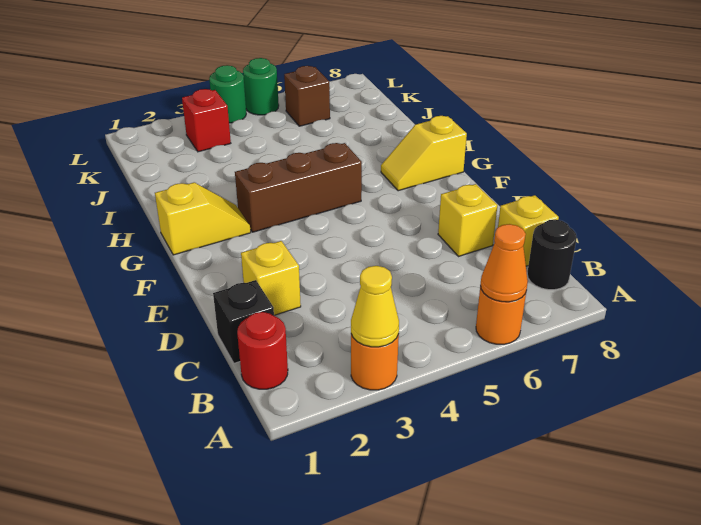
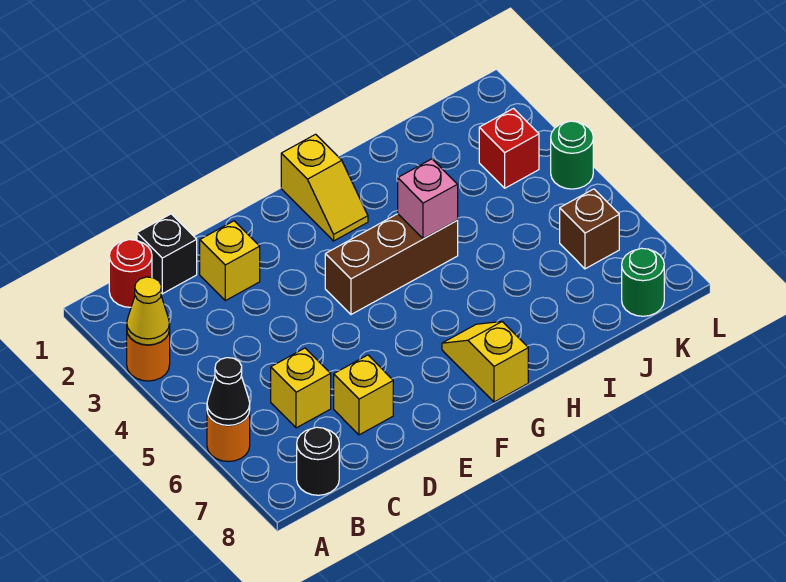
orange 1x1 cone [481,224,528,302] -> black 1x1 cone [207,358,250,425]
yellow 1x1 brick [498,195,559,266] -> yellow 1x1 brick moved to [271,348,331,428]
brown 1x3 brick [235,143,362,232] -> brown 1x3 brick turned to [325,214,458,314]
none -> pink 1x1 brick [398,159,458,239]
green 1x1 round brick [243,58,279,115] -> green 1x1 round brick moved to [622,248,664,316]

